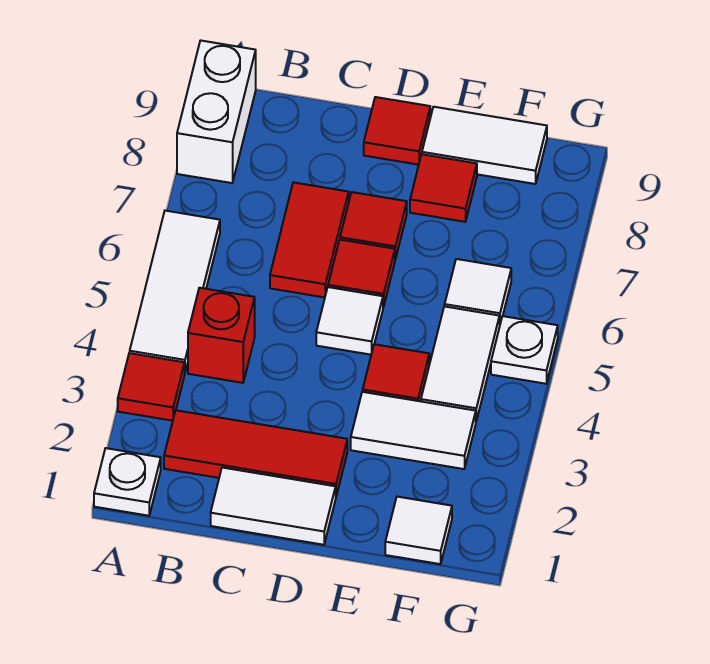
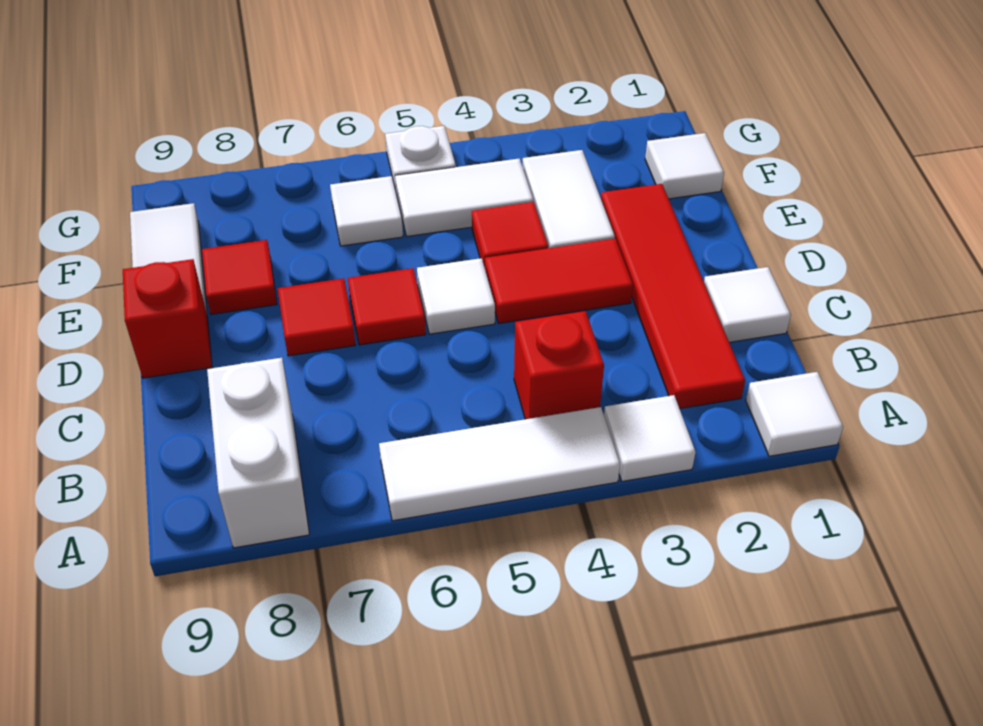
white 1x1 plate [94,448,161,516] -> white 1x1 tile [746,372,843,456]
red 1x1 tile [118,353,185,421] -> white 1x1 tile [604,395,696,481]
white 1x2 brick [177,40,256,183] -> white 1x2 brick turned to [207,358,309,548]
red 1x3 tile [164,410,347,496] -> red 1x4 tile [601,184,745,409]
white 1x2 tile [211,468,336,545] -> white 1x1 tile [704,267,791,342]
red 1x2 tile [270,182,349,297] -> red 1x2 tile moved to [485,239,633,324]
red 1x1 tile [364,97,430,165] -> red 1x1 brick [123,259,212,378]

